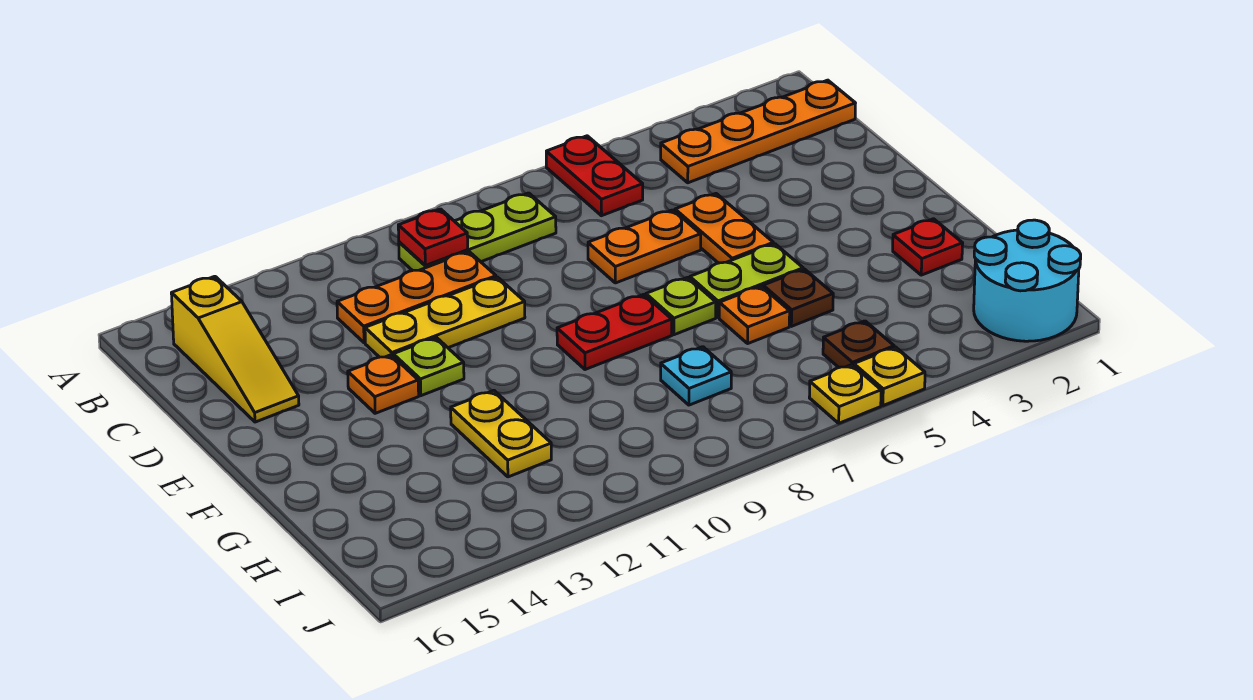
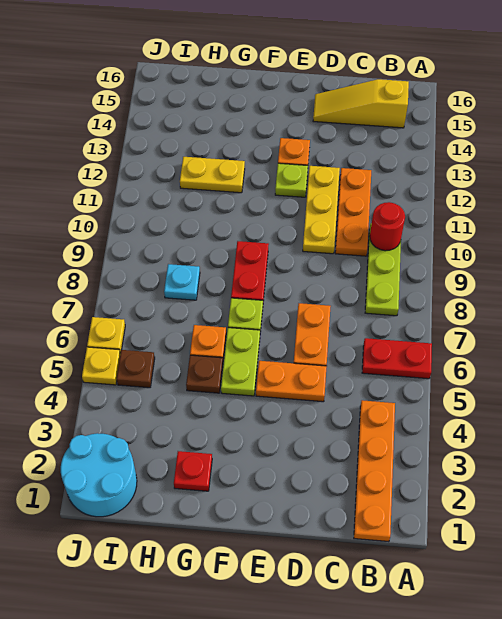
red 1x1 plate [398,209,468,266] -> red 1x1 round brick [370,202,405,251]

